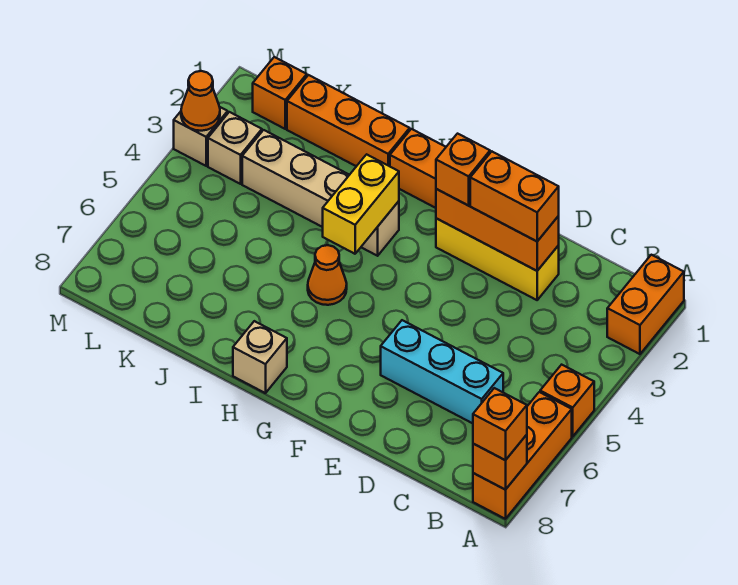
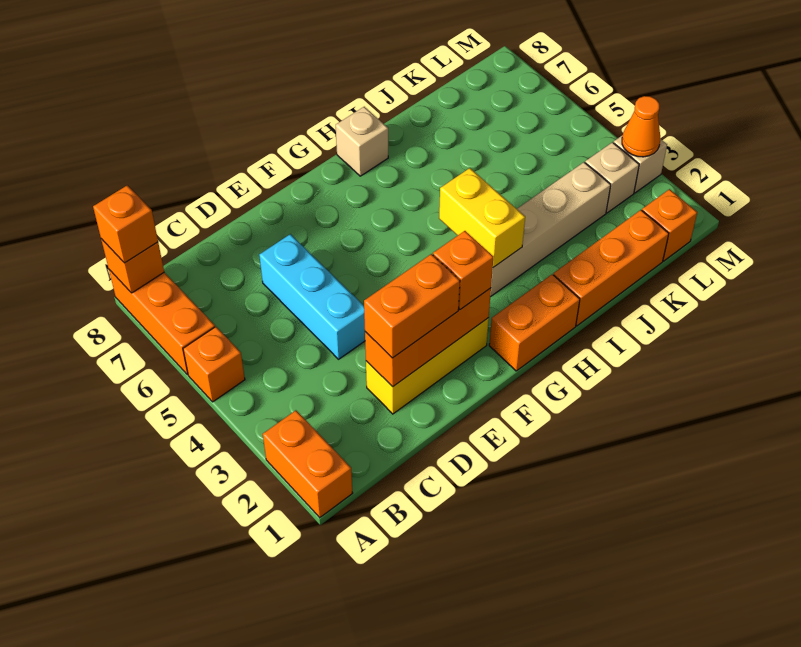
cyan 1x3 brick [381,320,503,423] -> cyan 1x3 brick turned to [259,234,365,359]
orange 1x1 cone [308,245,347,305] -> none

